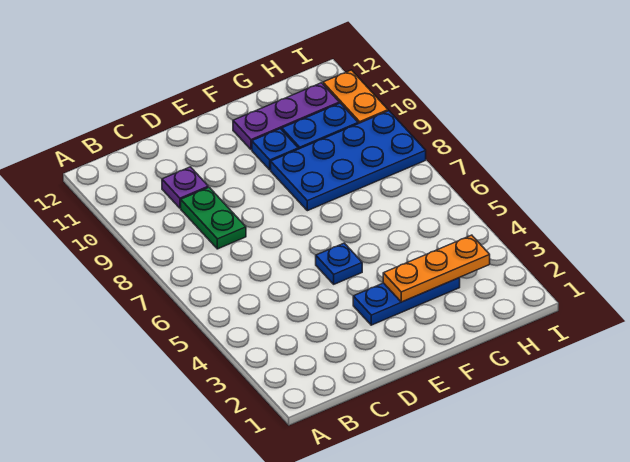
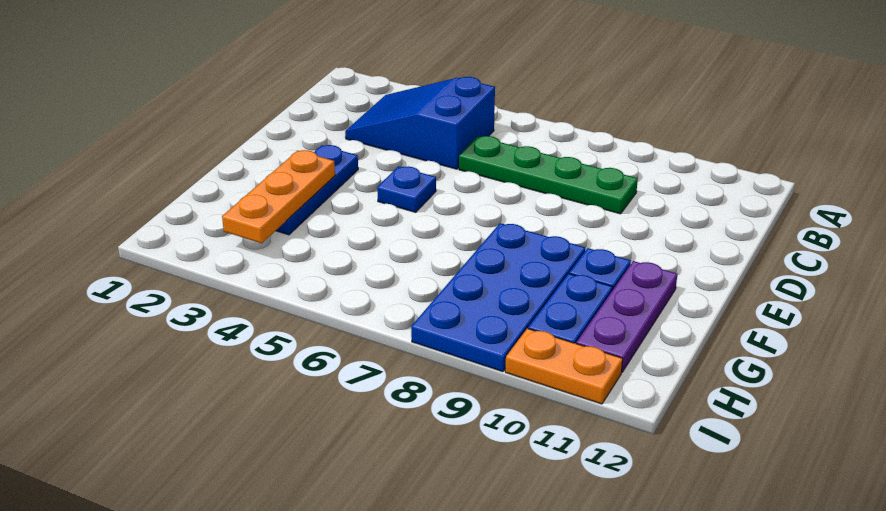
none -> blue 2x3 slope [345,77,495,169]
green 1x2 plate [181,187,246,249] -> green 1x4 plate [459,136,638,214]
purple 1x1 plate [162,167,208,208] -> none

